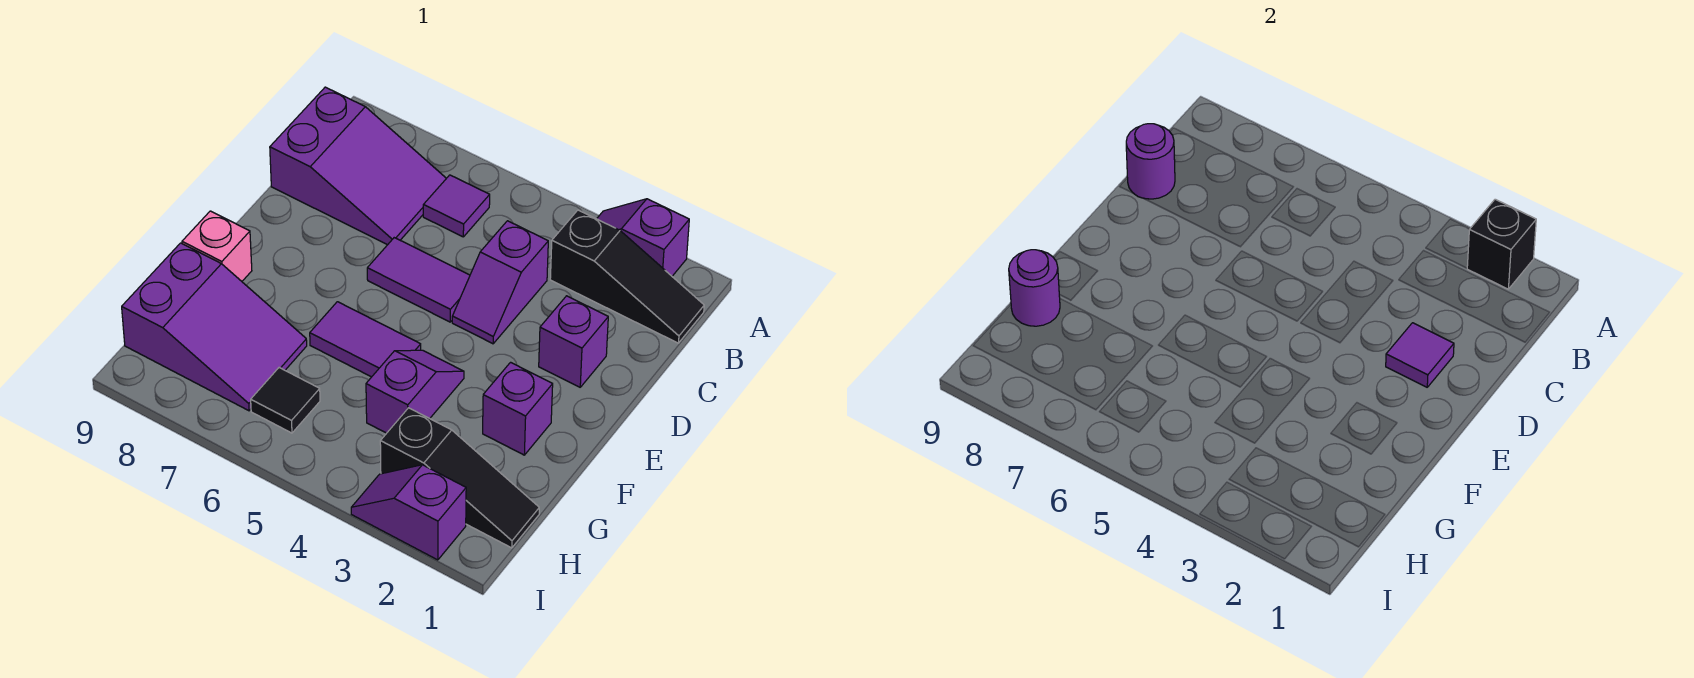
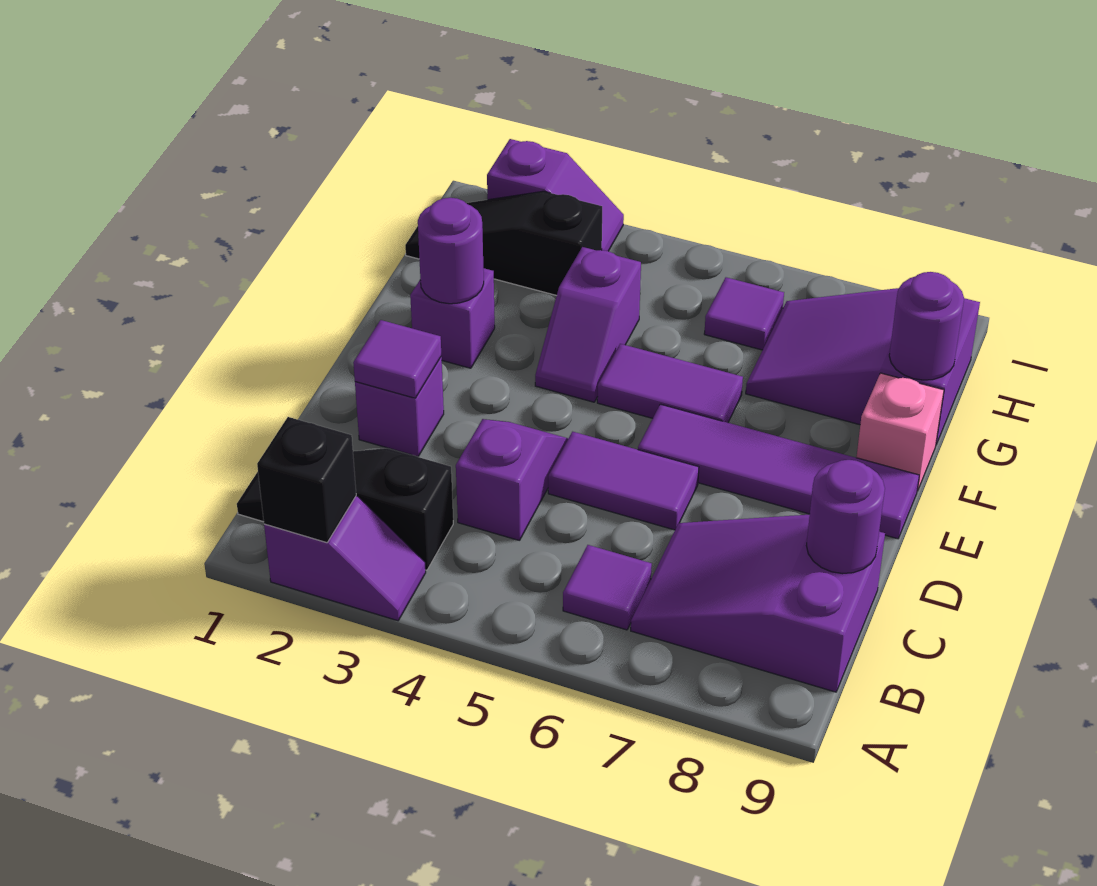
none -> purple 1x4 tile [638,404,919,539]
none -> purple 1x1 round brick [418,198,484,304]
black 1x1 tile [251,368,320,433] -> purple 1x1 tile [704,277,784,350]

